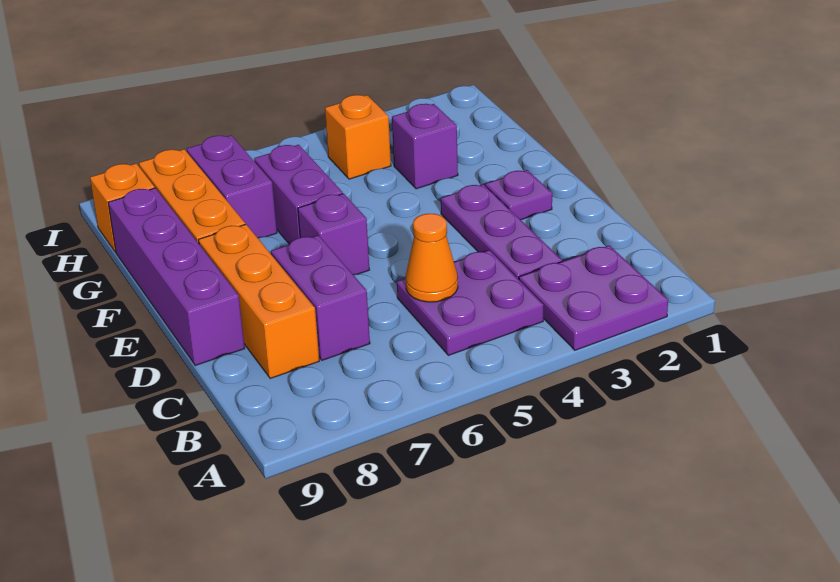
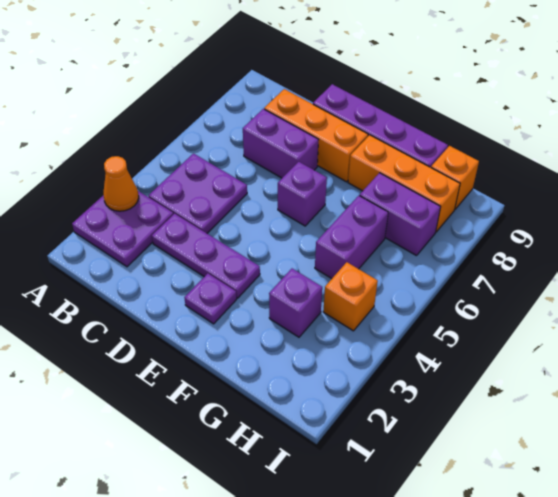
orange 1x1 cone [406,214,458,302] -> orange 1x1 cone moved to [103,156,139,211]
purple 1x2 brick [254,145,343,244] -> purple 1x2 brick turned to [315,196,388,279]

